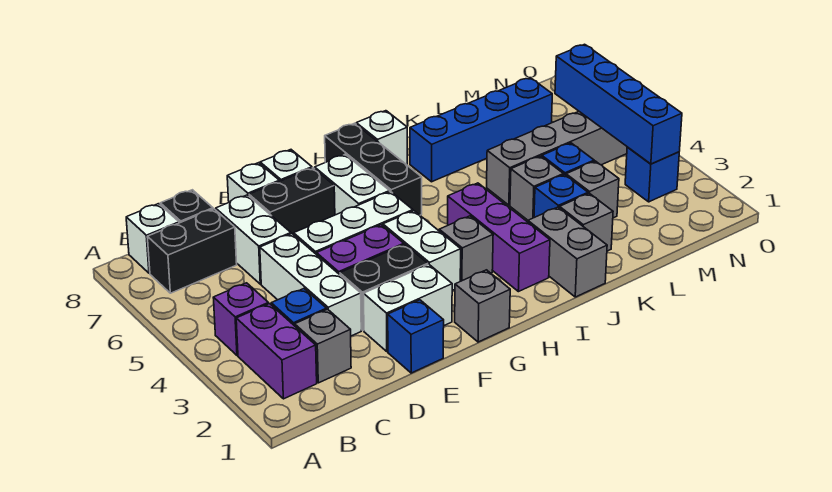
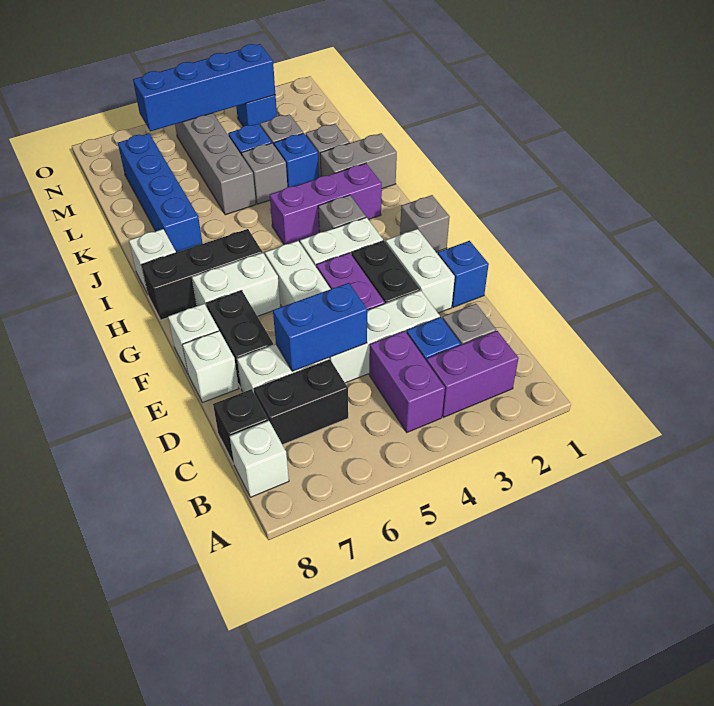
purple 1x1 brick [213,283,268,355] -> purple 1x2 brick [369,331,445,432]
black 1x2 brick [147,209,237,293] -> black 1x2 brick turned to [254,359,348,445]
none -> blue 1x2 brick [273,283,367,371]

